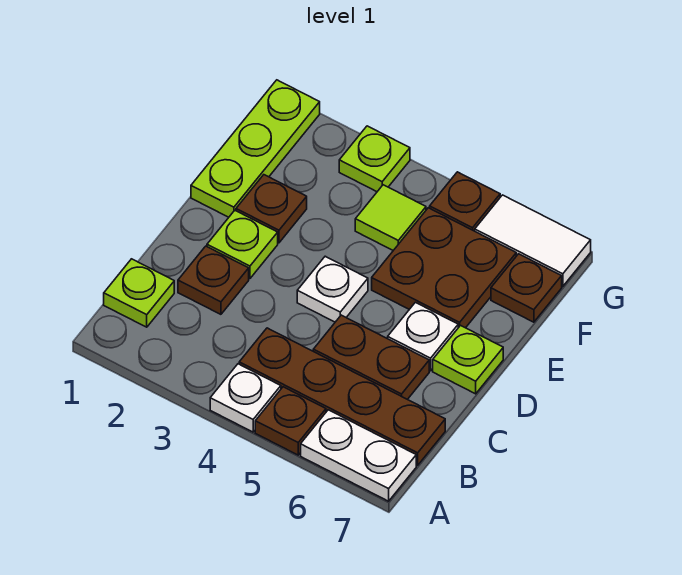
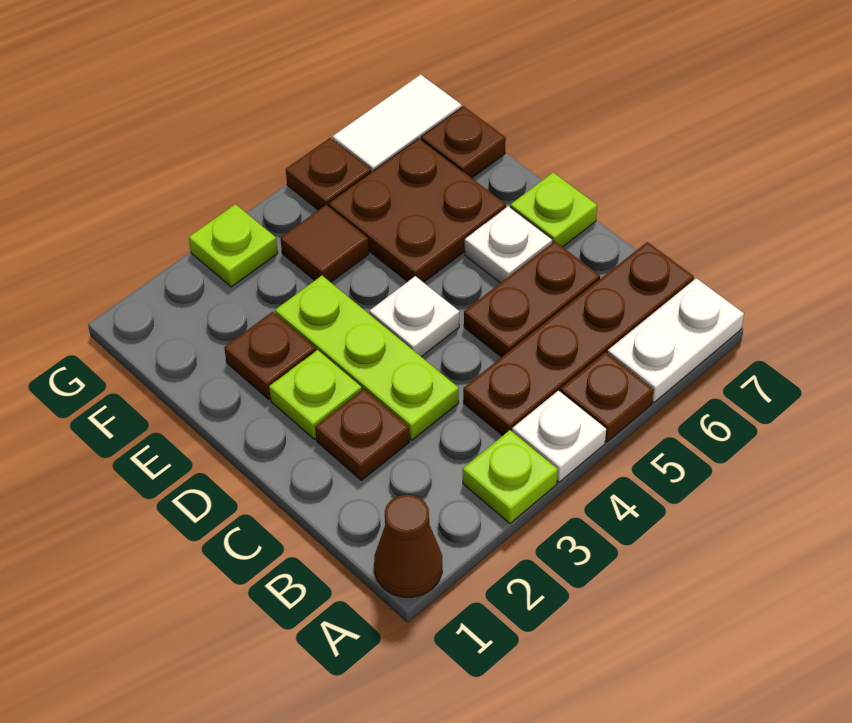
none -> brown 1x1 cone [374,495,442,597]
lime 1x1 plate [104,259,174,327] -> lime 1x1 plate moved to [463,430,558,523]
lime 1x3 plate [191,80,320,217] -> lime 1x3 plate moved to [275,276,459,440]
lime 1x1 tile [355,185,426,250] -> brown 1x1 tile [281,205,369,282]

